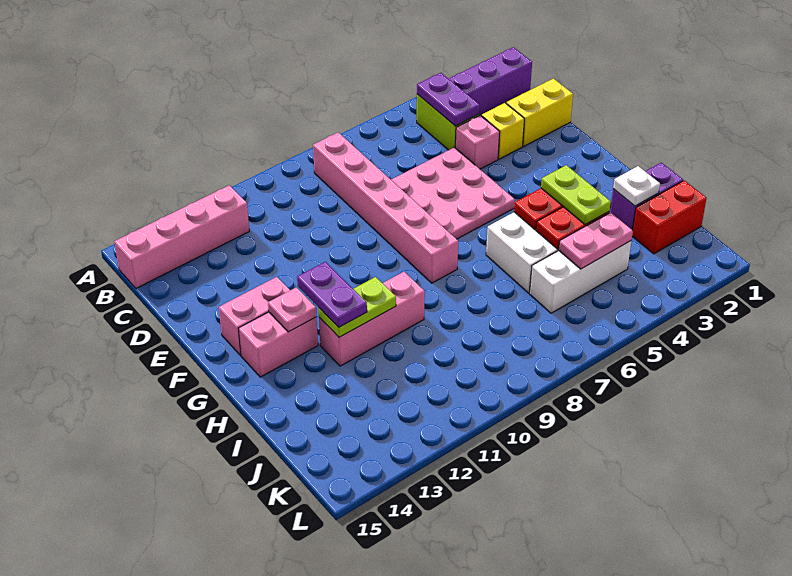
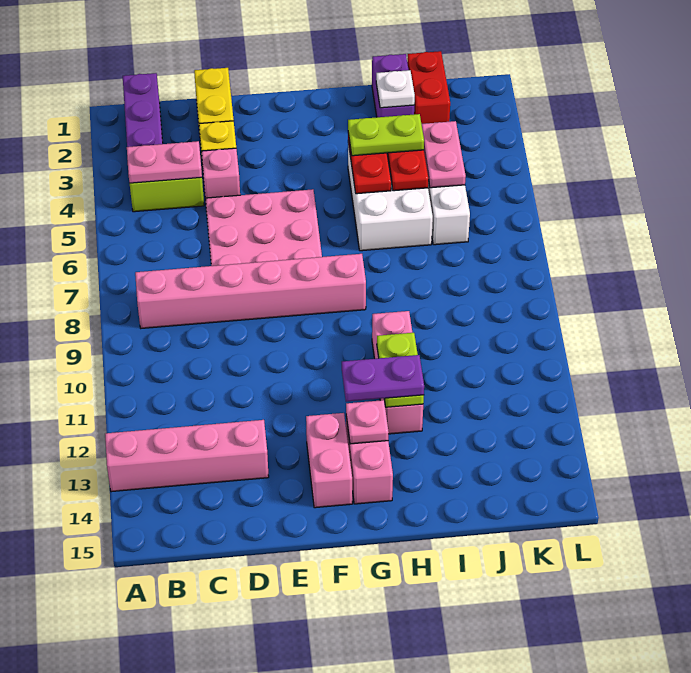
purple 1x2 plate [417,73,480,126] -> pink 1x2 plate [127,141,202,183]
pink 1x4 brick [114,185,249,288] -> pink 1x4 brick turned to [105,420,269,492]

